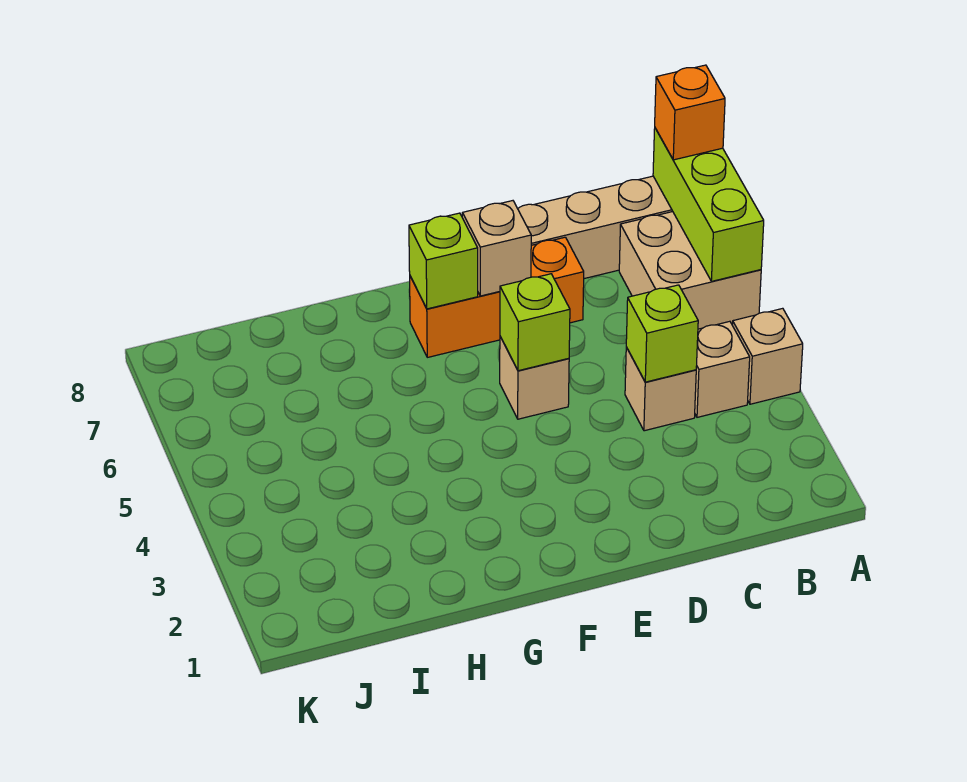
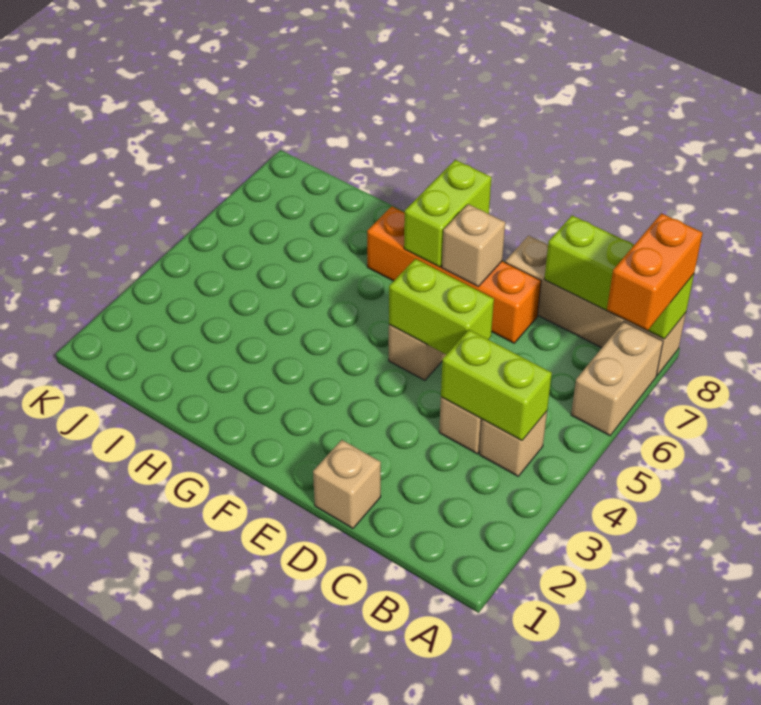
tan 1x1 brick [732,308,803,404] -> tan 1x1 brick moved to [313,440,381,528]
tan 2x2 brick [619,212,761,329] -> tan 1x2 brick [571,322,663,436]
lime 1x3 brick [653,128,764,281] -> lime 1x3 brick turned to [544,215,694,339]
orange 1x1 brick [655,65,725,160] -> orange 1x2 brick [607,213,703,330]
lime 1x1 brick [626,285,698,382] -> lime 1x2 brick [441,330,552,440]
orange 1x3 brick [410,237,584,357] -> orange 1x4 brick [367,207,541,343]
lime 1x1 brick [500,274,570,371] -> lime 1x2 brick [389,259,494,354]
lime 1x1 brick [409,213,478,309] -> lime 1x2 brick [404,160,491,267]

